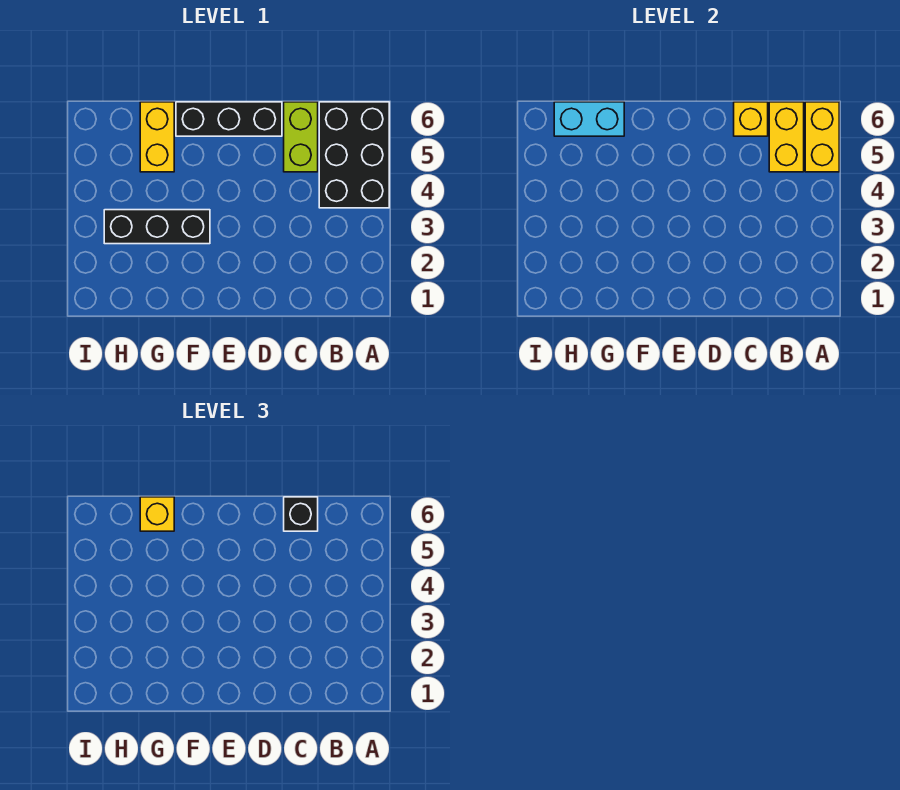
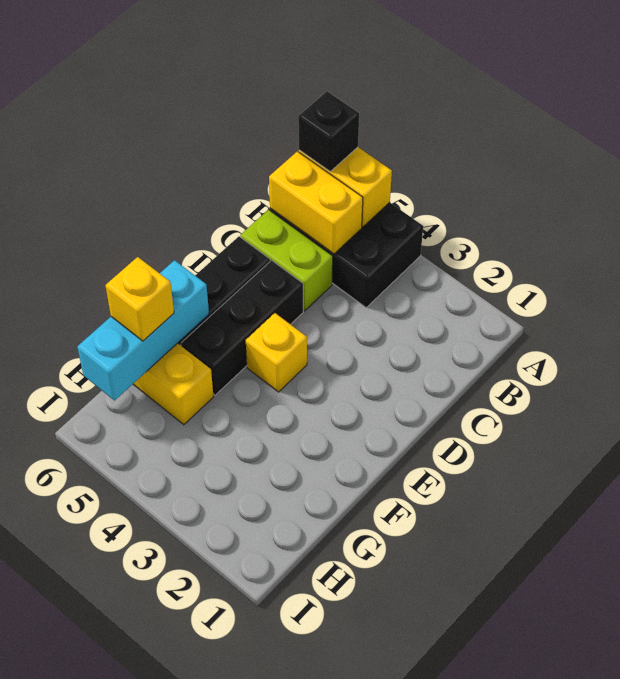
yellow 1x1 brick [734,102,768,136] -> yellow 1x1 brick moved to [246,313,307,392]
black 1x1 brick [284,497,318,531] -> black 1x1 brick moved to [298,91,359,171]
black 1x3 brick [104,210,210,244] -> black 1x3 brick moved to [181,260,303,395]
cyan 1x2 brick [554,102,624,136] -> cyan 1x3 brick [77,260,209,401]

